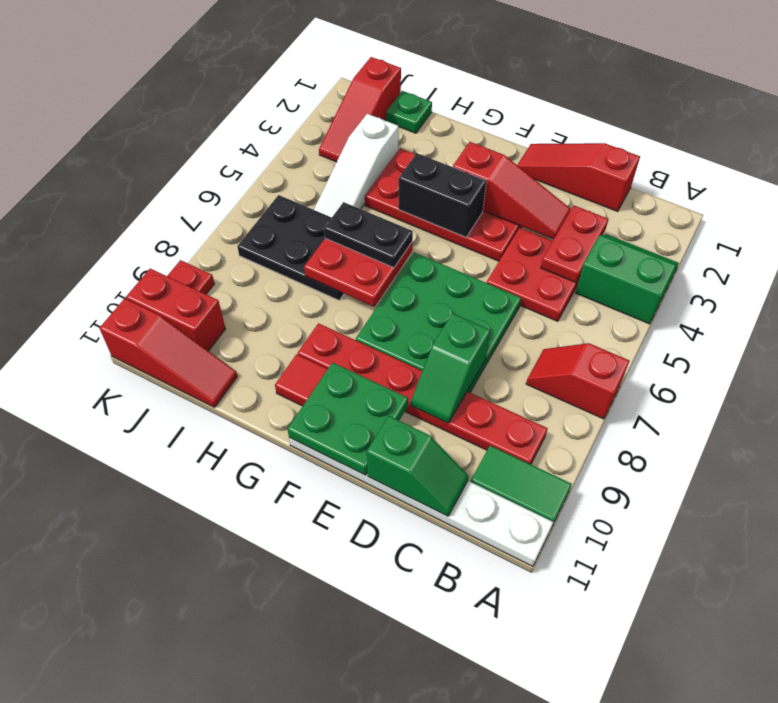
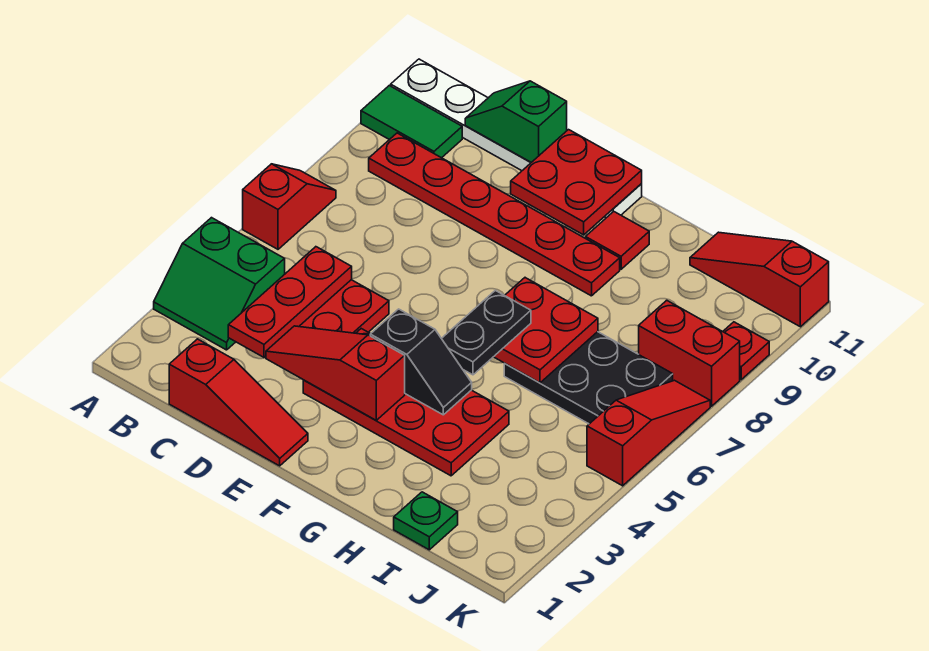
red 1x2 slope [526,343,629,419] -> red 1x2 slope turned to [243,164,336,249]
red 1x2 plate [541,206,608,283] -> red 1x3 plate [228,247,352,357]
green 3x3 plate [356,253,521,392] -> none
green 1x2 slope [411,313,490,423] -> none
green 2x2 plate [287,363,408,475] -> red 2x2 plate [511,130,642,235]
black 1x2 brick [398,153,486,237] -> black 1x2 slope [370,309,472,415]
black 1x2 plate [324,202,413,268] -> black 1x2 plate turned to [441,290,531,375]
white 1x3 slope [314,114,399,217] -> none
red 1x3 slope [319,57,401,162] -> red 1x3 slope moved to [587,380,710,486]
red 1x2 brick [126,269,226,351] -> red 1x2 brick moved to [639,300,740,406]

